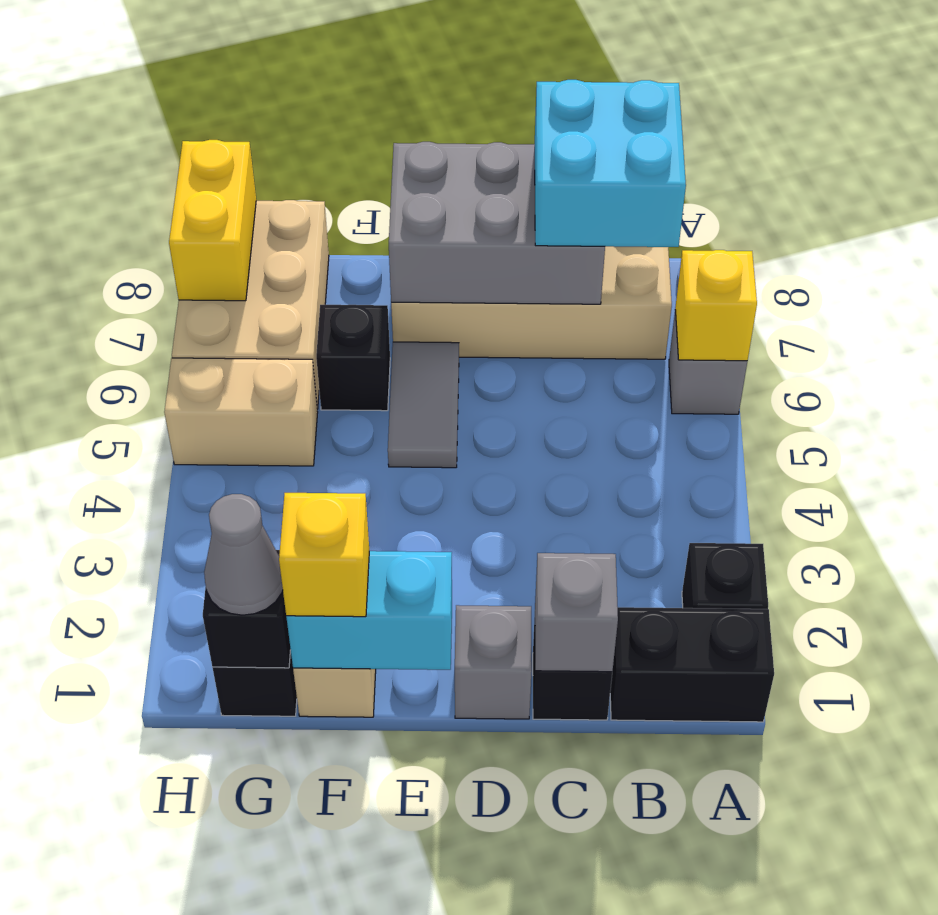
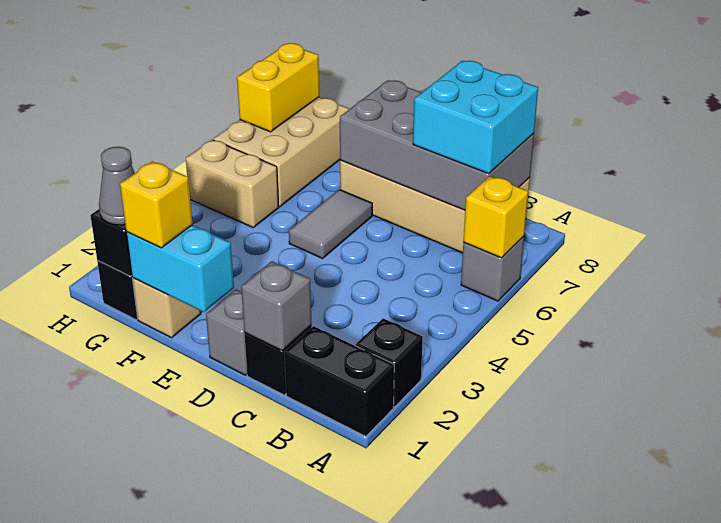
grey 2x3 brick [389,142,605,304] -> grey 2x4 brick [340,80,534,210]
black 1x1 brick [316,305,390,411] -> none

